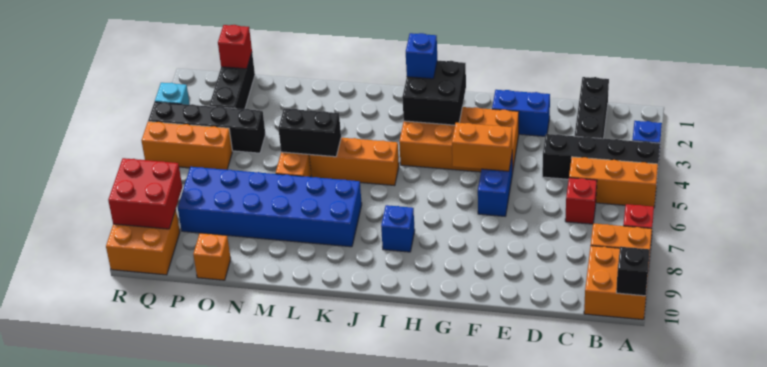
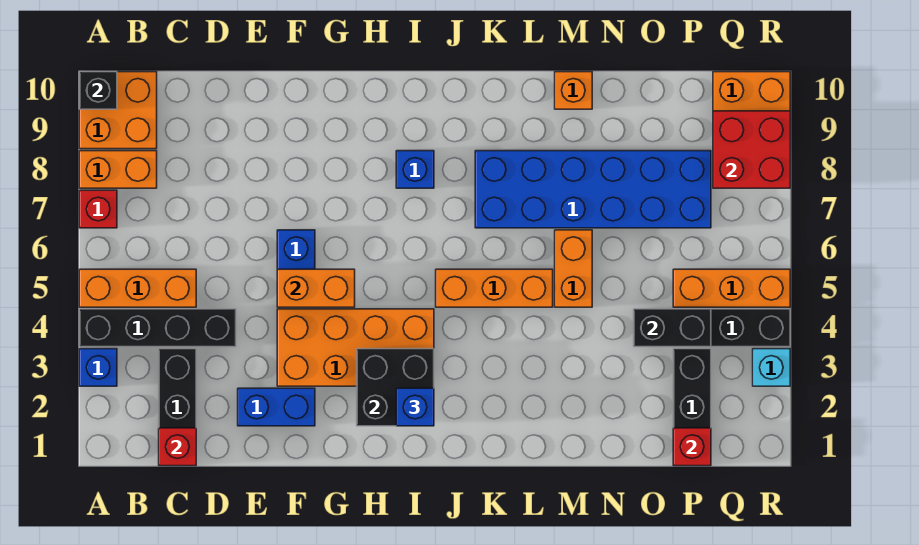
red 1x1 brick [565,178,597,224] -> red 1x1 brick moved to [159,428,196,466]
black 1x2 brick [278,109,341,157] -> black 1x2 brick moved to [634,309,711,347]
orange 1x1 brick [193,233,231,280] -> orange 1x1 brick moved to [555,72,592,109]

